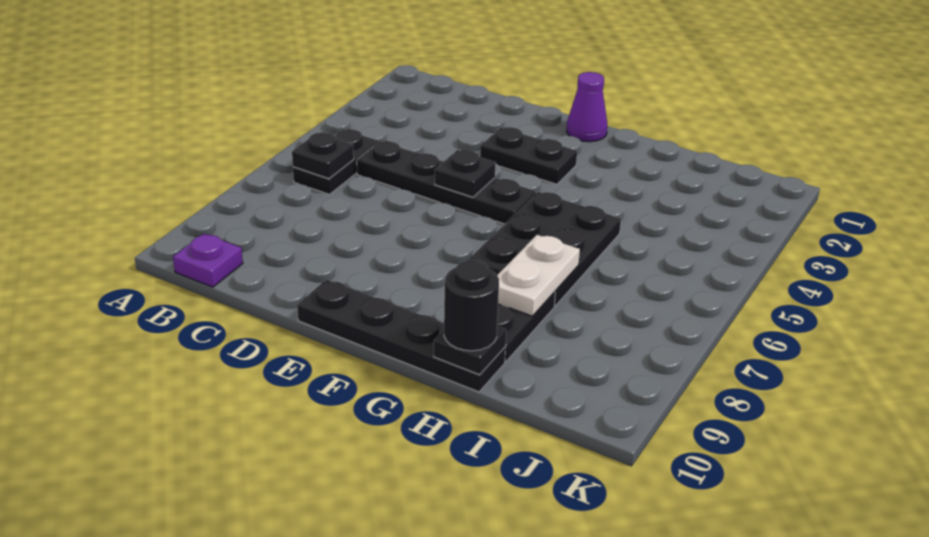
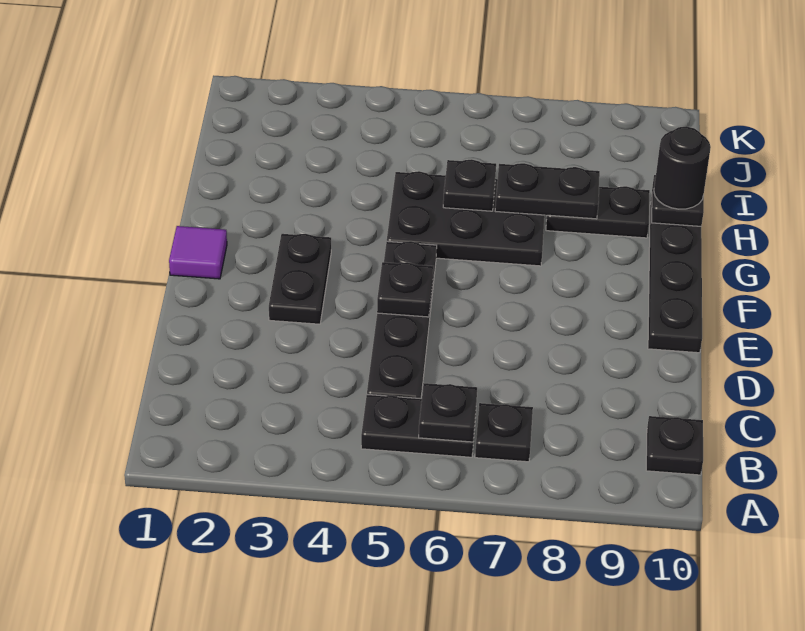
none -> black 1x1 plate [475,403,533,462]
purple 1x1 plate [173,234,243,287] -> black 1x1 plate [646,416,703,475]
purple 1x1 cone [567,72,607,142] -> purple 1x1 tile [169,226,227,279]
none -> black 1x1 plate [443,159,496,211]
white 1x2 plate [497,235,580,316] -> black 1x2 plate [495,163,600,219]

